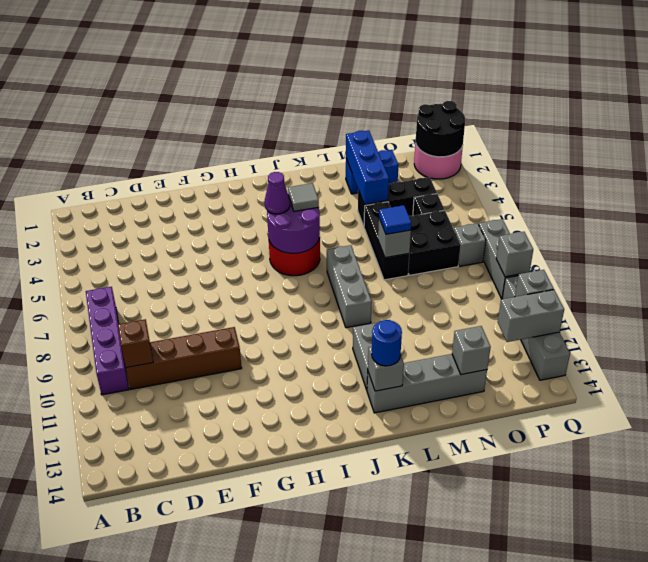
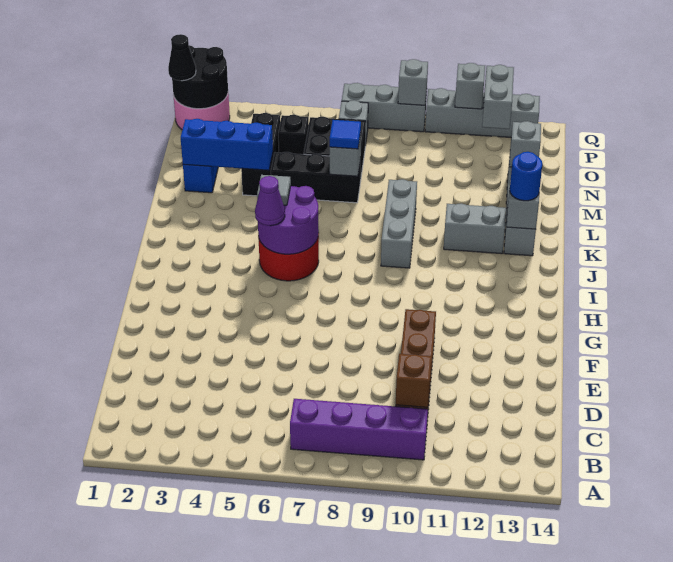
grey 1x3 brick [327,245,372,328] -> grey 1x3 brick turned to [381,179,417,268]
none -> black 1x1 cone [168,34,196,81]

